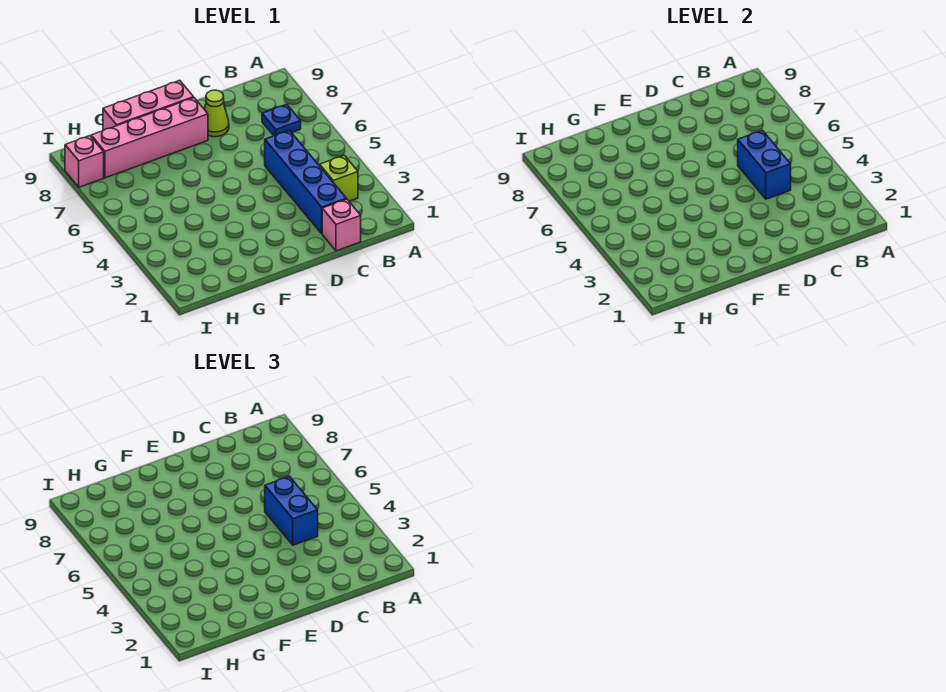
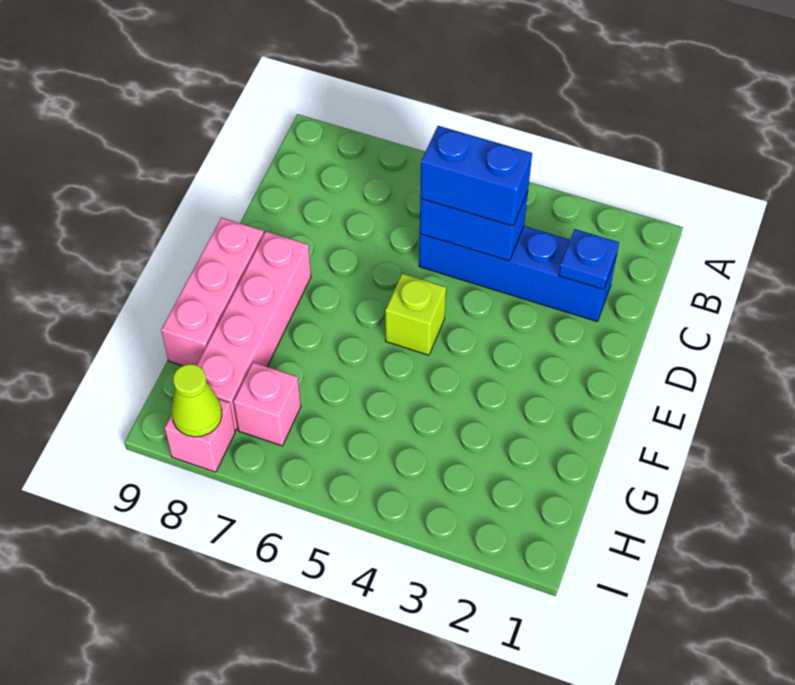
lime 1x1 brick [320,155,358,201] -> lime 1x1 brick moved to [385,274,446,355]
blue 1x1 plate [262,104,301,136] -> blue 1x1 plate moved to [559,229,619,290]
pink 1x1 brick [322,199,361,251] -> pink 1x1 brick moved to [234,362,301,446]
lime 1x1 cone [204,90,229,137] -> lime 1x1 cone moved to [171,364,222,437]

